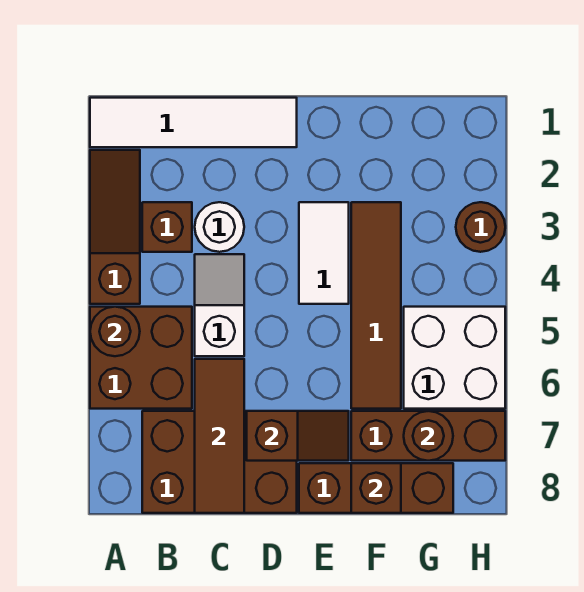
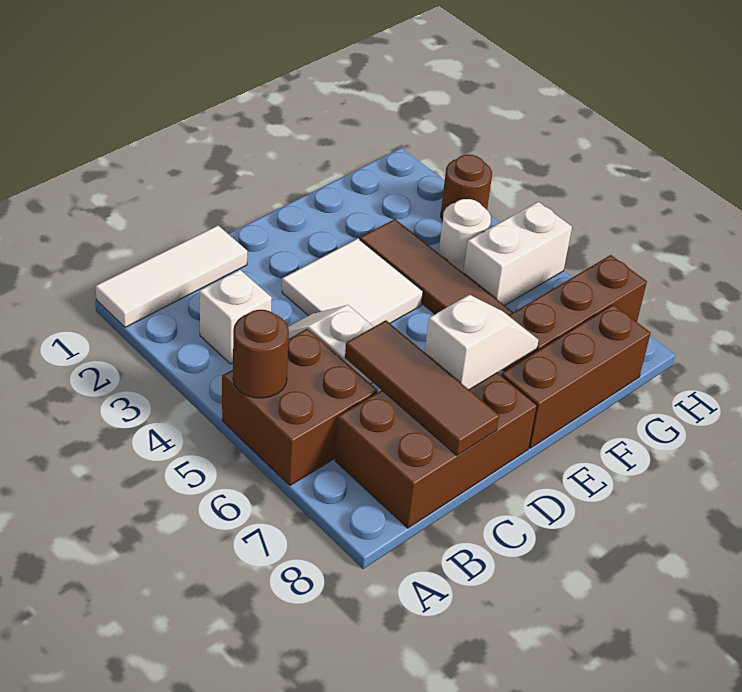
white 1x4 tile [90,98,297,147] -> white 1x3 tile [96,226,247,327]
brown 1x3 slope [90,150,140,304] -> none
brown 1x1 brick [142,202,192,252] -> white 1x1 brick [199,270,272,364]
white 1x1 round brick [195,202,244,252] -> white 1x1 round brick moved to [439,199,491,272]
brown 1x2 slope [247,411,349,461] -> white 1x2 slope [425,295,539,390]
white 1x2 tile [299,202,349,304] -> white 2x2 tile [282,238,423,327]
brown 1x1 brick [351,463,401,513] -> none
white 2x2 brick [404,307,505,409] -> white 1x2 brick [463,202,572,305]
brown 1x1 round brick [404,411,453,461] -> none

